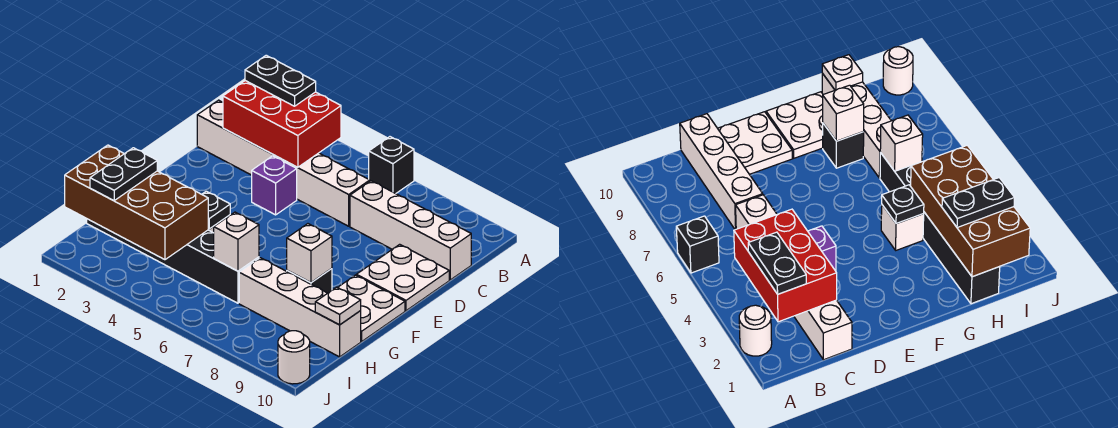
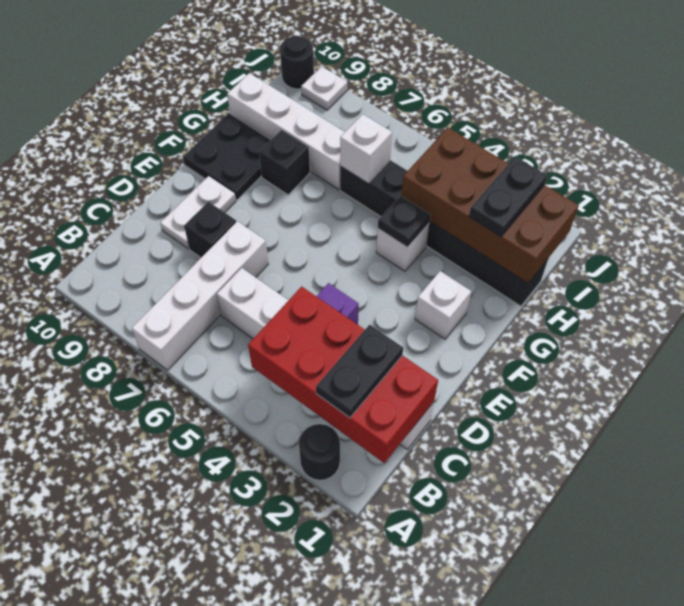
white 1x1 round brick [739,305,772,356] -> black 1x1 round brick [299,424,340,480]
black 1x1 brick [369,137,414,194] -> black 1x1 brick moved to [184,202,236,257]
red 2x3 brick [223,81,341,167] -> red 2x4 brick [248,286,438,463]
black 1x2 plate [245,55,316,106] -> black 1x2 plate turned to [316,325,403,418]
white 1x4 brick [350,181,471,280] -> white 1x4 brick turned to [132,221,268,370]
white 2x2 plate [356,244,449,311] -> white 1x2 plate [160,176,236,249]
white 2x2 plate [338,275,405,341] -> black 2x2 plate [183,113,270,200]
white 1x1 brick [287,224,332,283] -> white 1x1 brick moved to [415,271,471,339]
white 1x1 plate [315,287,361,325] -> white 1x1 plate moved to [301,66,347,110]
white 1x1 round brick [278,331,310,384] -> black 1x1 round brick [280,36,314,89]

